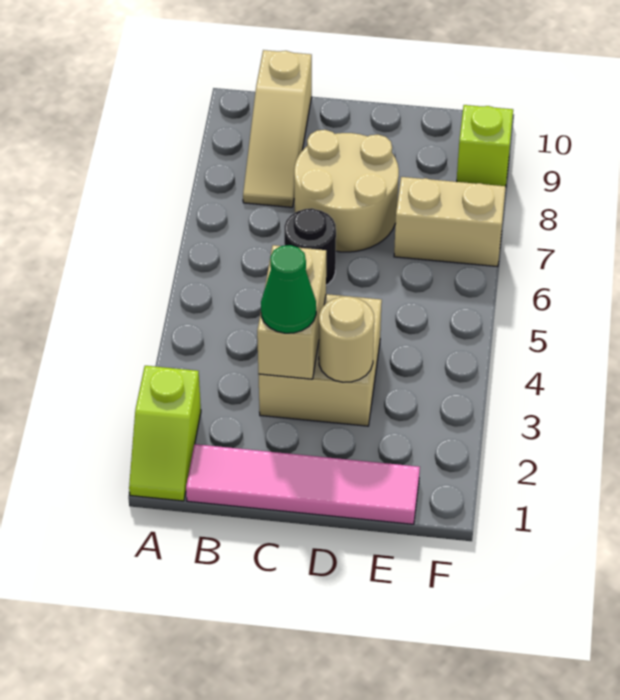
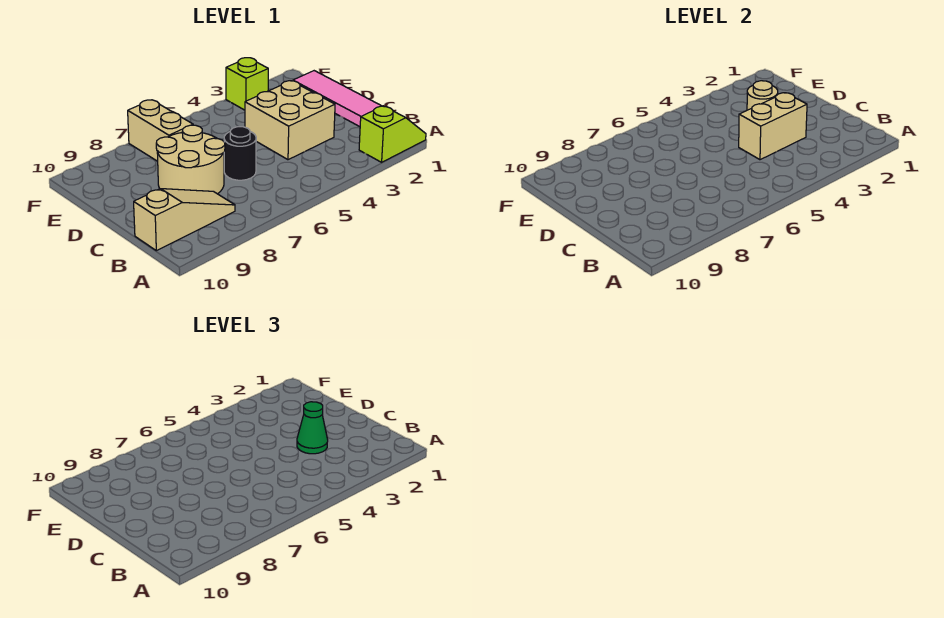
lime 1x1 brick [457,105,513,187] -> lime 1x1 brick moved to [226,58,268,110]

